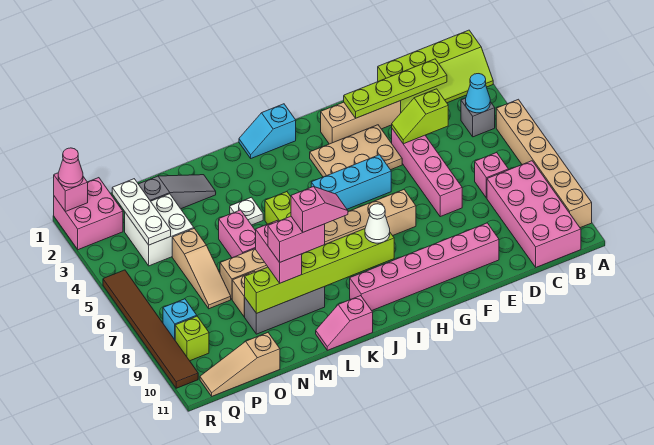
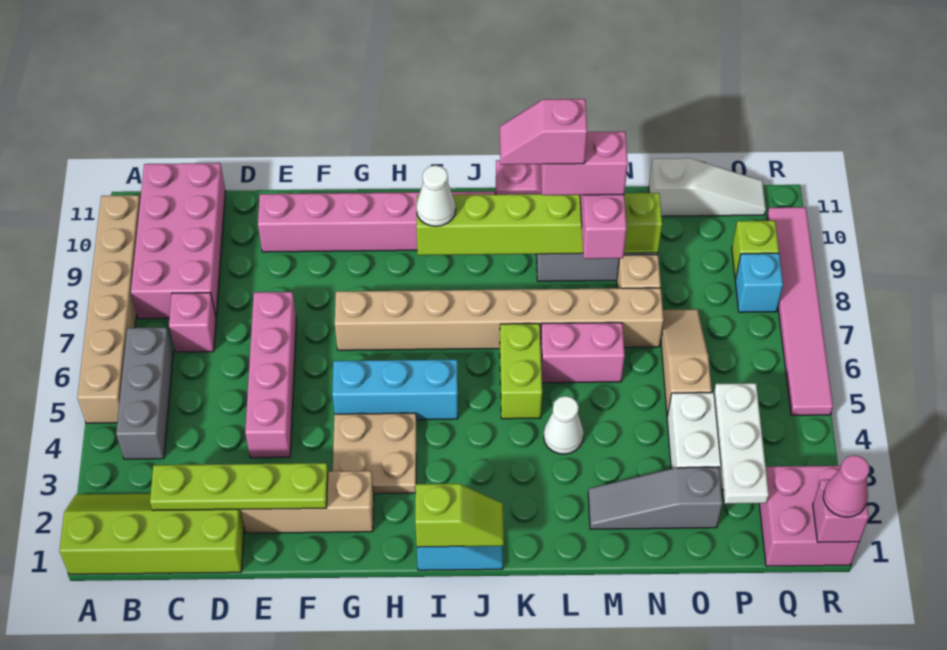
grey 1x1 brick [461,98,495,137] -> grey 1x3 brick [116,328,173,459]
cyan 1x1 cone [466,74,490,113] -> none
lime 1x2 slope [392,89,448,144] -> lime 1x2 slope moved to [415,484,504,547]
tan 2x3 plate [310,125,402,177] -> tan 2x2 plate [333,413,416,494]
white 1x1 plate [230,197,263,225] -> white 1x1 cone [544,396,584,454]
pink 1x2 brick [219,210,256,258] -> pink 1x2 brick turned to [540,323,625,383]
tan 1x3 slope [200,332,280,396] -> white 1x3 slope [649,158,766,216]
brown 1x6 tile [103,270,198,388] -> pink 1x6 tile [767,207,833,415]

